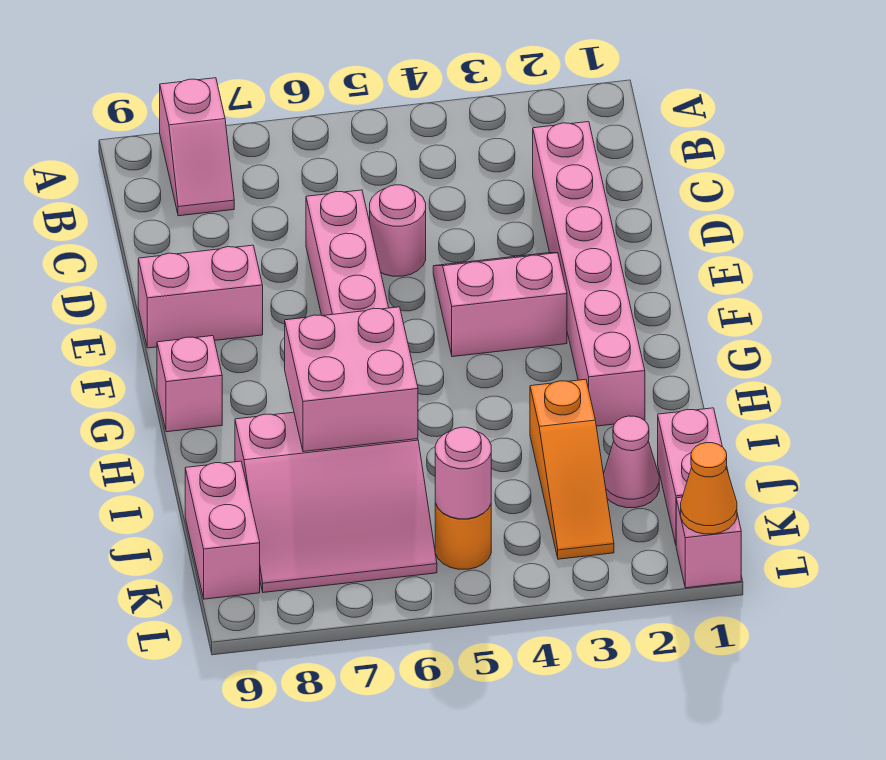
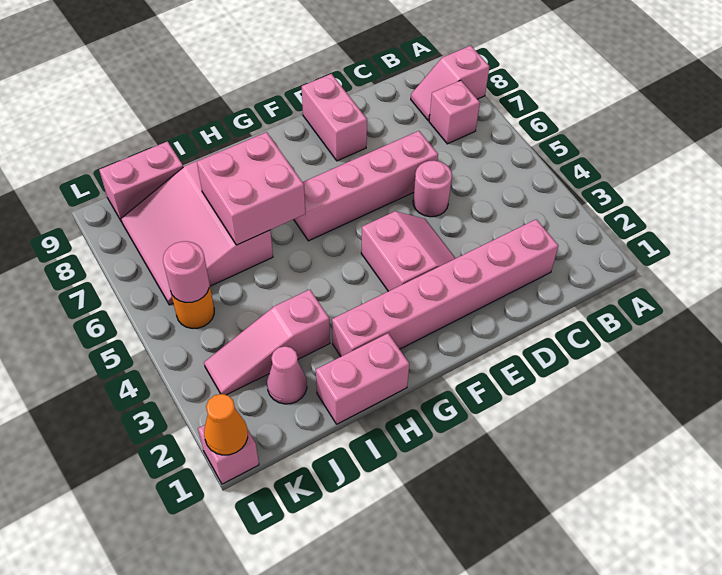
pink 1x1 brick [157,336,222,432] -> pink 1x1 brick moved to [429,80,480,144]
orange 1x3 slope [530,379,614,559] -> pink 1x3 slope [204,289,330,395]
pink 1x2 brick [658,408,728,544] -> pink 1x2 brick moved to [316,333,409,424]

